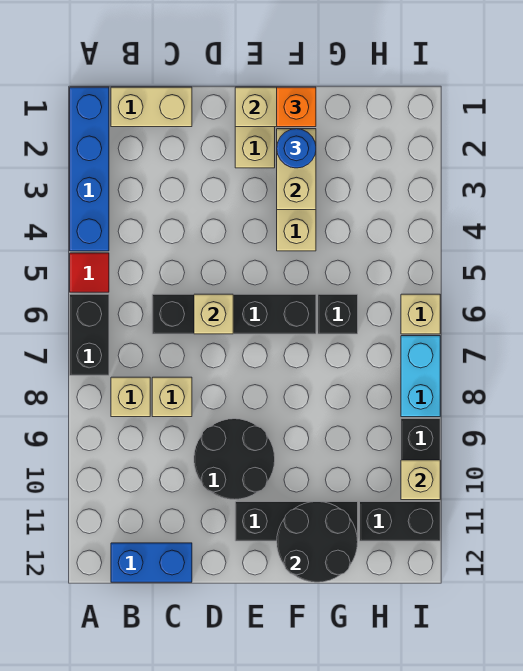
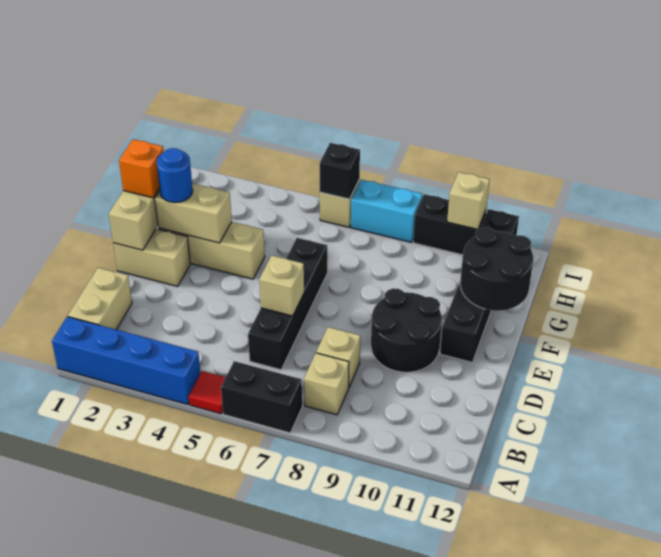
blue 1x2 brick [111,543,192,582] -> none
black 1x1 brick [318,294,358,334] -> black 1x1 brick moved to [320,143,360,199]

